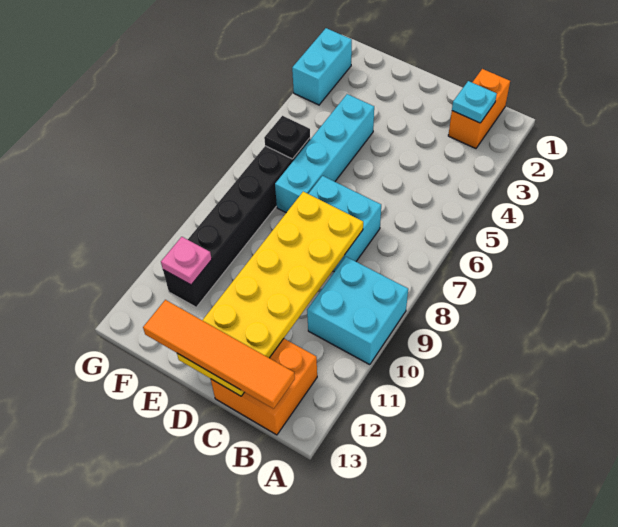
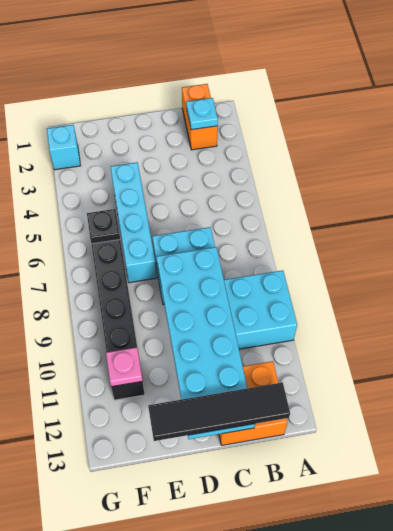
orange 1x4 tile [143,300,295,409] -> black 1x4 tile [148,382,290,441]
yellow 2x6 plate [177,192,363,396] -> cyan 2x6 plate [157,247,255,439]
cyan 1x2 brick [292,28,352,105] -> cyan 1x1 brick [47,125,81,170]

